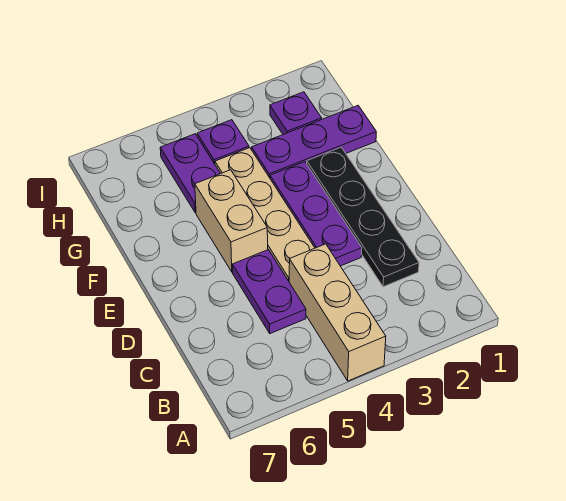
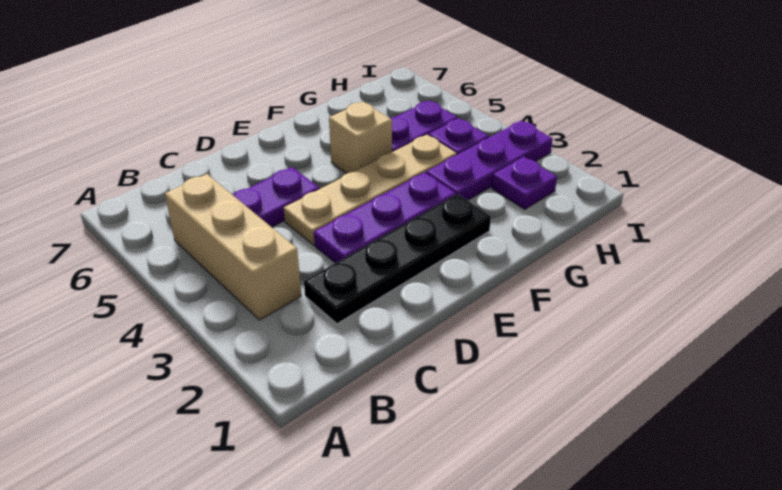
tan 1x3 brick [289,244,386,381] -> tan 1x3 brick turned to [165,174,301,320]
tan 1x2 brick [195,170,268,272] -> tan 1x1 brick [329,102,392,174]
purple 1x3 plate [252,106,376,178] -> purple 1x3 plate turned to [426,121,553,200]

